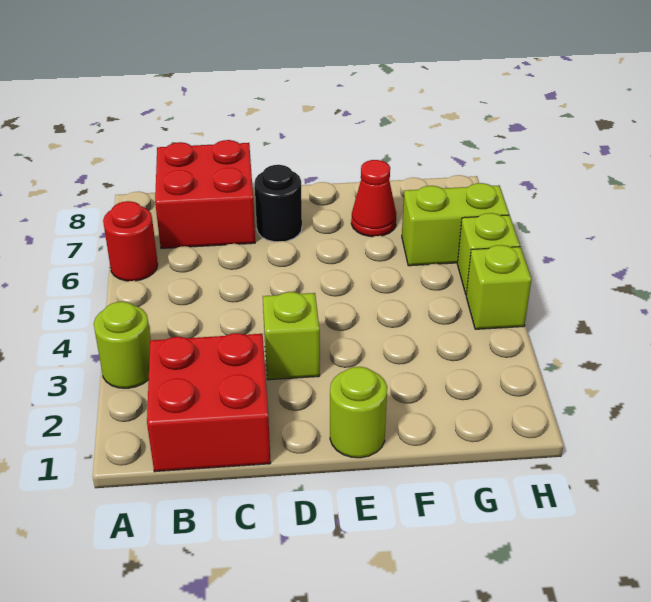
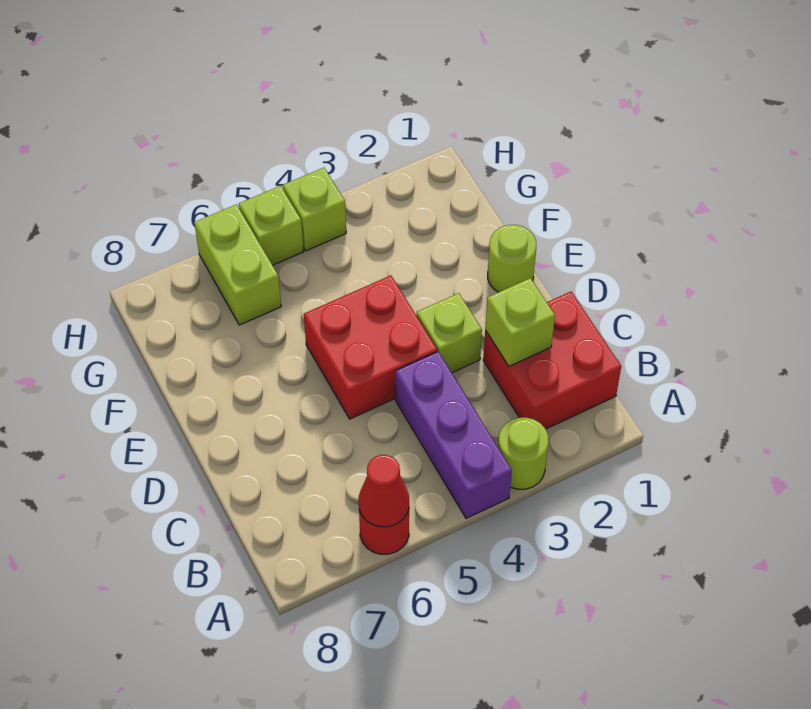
none -> purple 1x3 brick [395,352,512,519]
red 2x2 brick [155,140,255,248] -> red 2x2 brick moved to [304,276,437,419]
none -> lime 1x1 brick [485,278,555,366]
black 1x1 round brick [255,165,302,242] -> none
red 1x1 cone [351,160,396,237] -> red 1x1 cone moved to [359,455,409,527]

